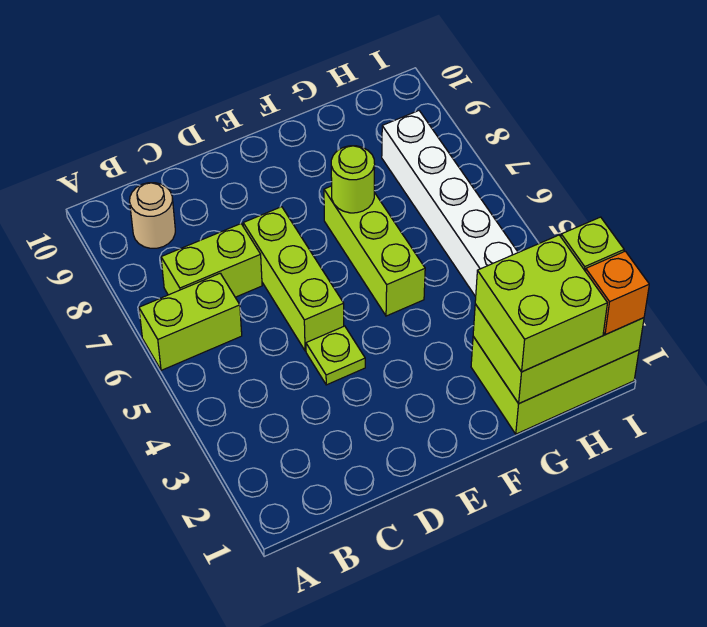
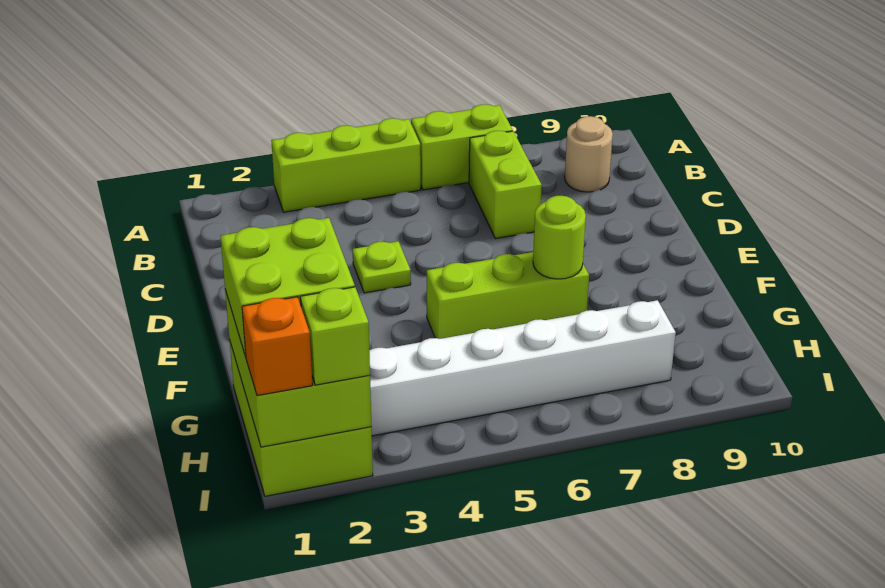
lime 1x2 brick [139,273,242,370] -> lime 1x2 brick turned to [411,104,513,190]
lime 1x3 brick [243,207,344,351] -> lime 1x3 brick moved to [271,118,421,212]

